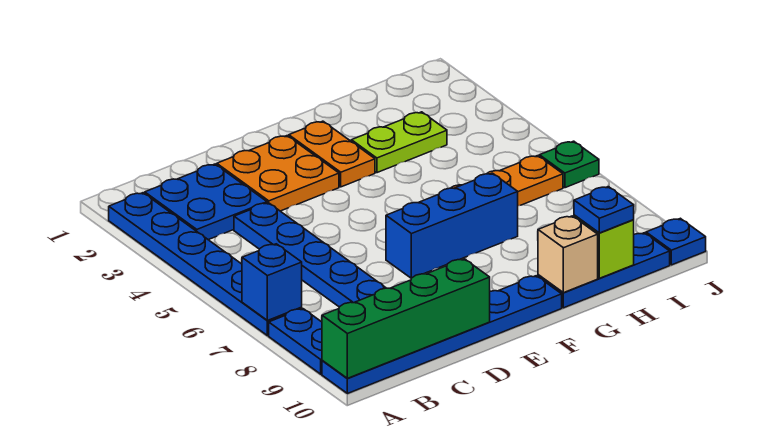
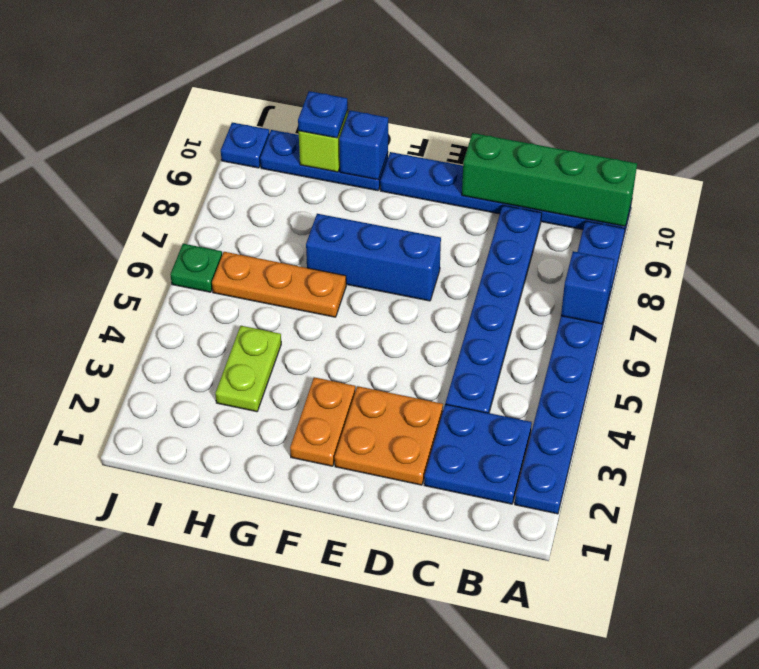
lime 1x2 plate [351,112,447,173] -> lime 1x2 plate turned to [215,326,281,412]
tan 1x1 brick [538,216,598,293] -> blue 1x1 brick [339,110,388,180]

